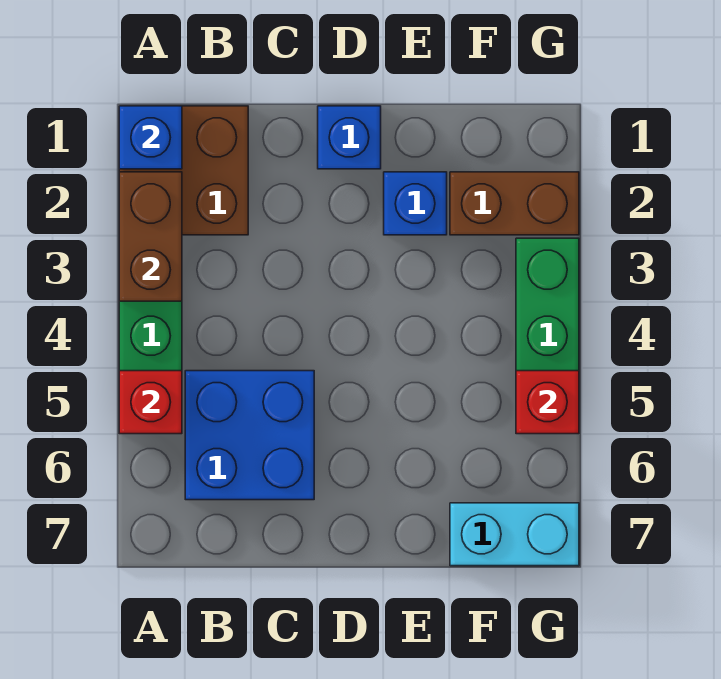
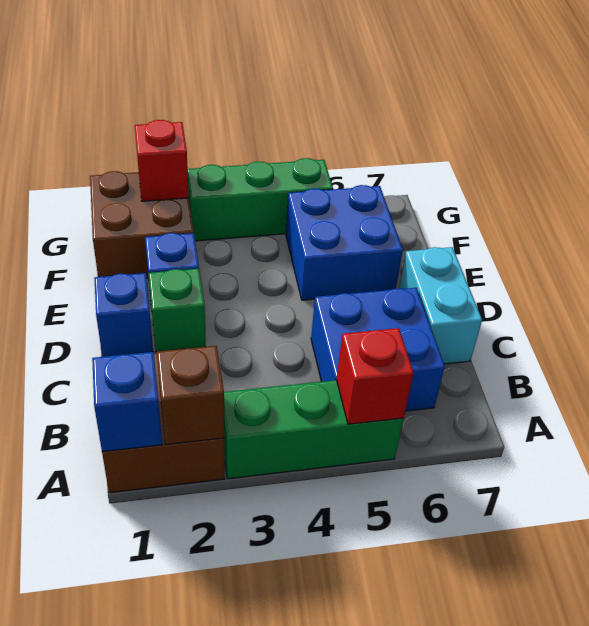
brown 1x2 brick [119,172,182,301] -> brown 1x1 brick [157,346,224,445]
none -> green 1x1 brick [149,269,206,352]
none -> blue 2x2 brick [286,185,403,300]
brown 1x2 brick [450,172,579,235] -> brown 2x2 brick [90,171,194,278]
cyan 1x2 brick [450,503,579,566] -> cyan 1x2 brick moved to [399,247,482,364]
red 1x1 brick [516,371,579,434] -> red 1x1 brick moved to [135,120,189,201]

